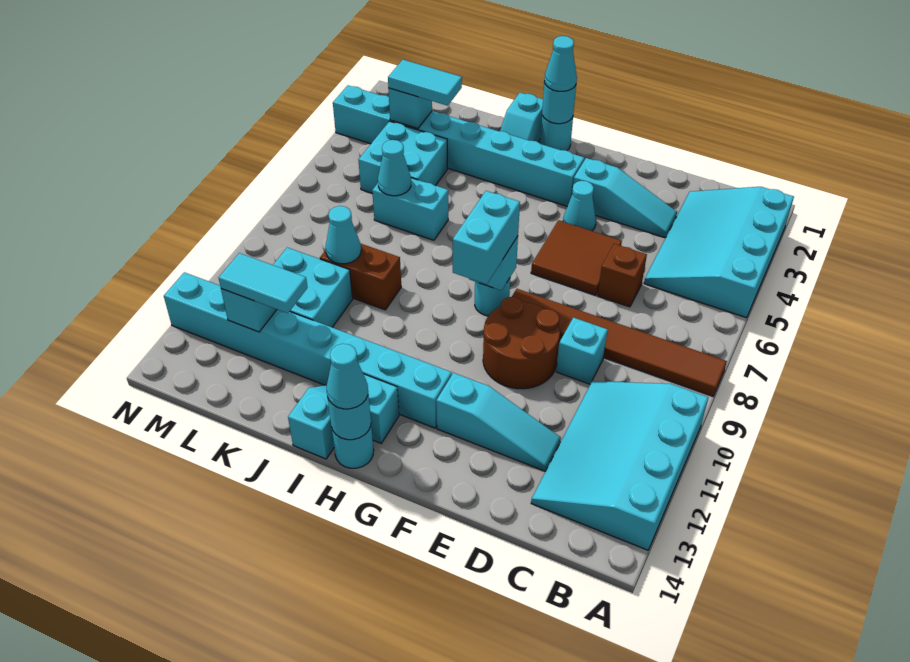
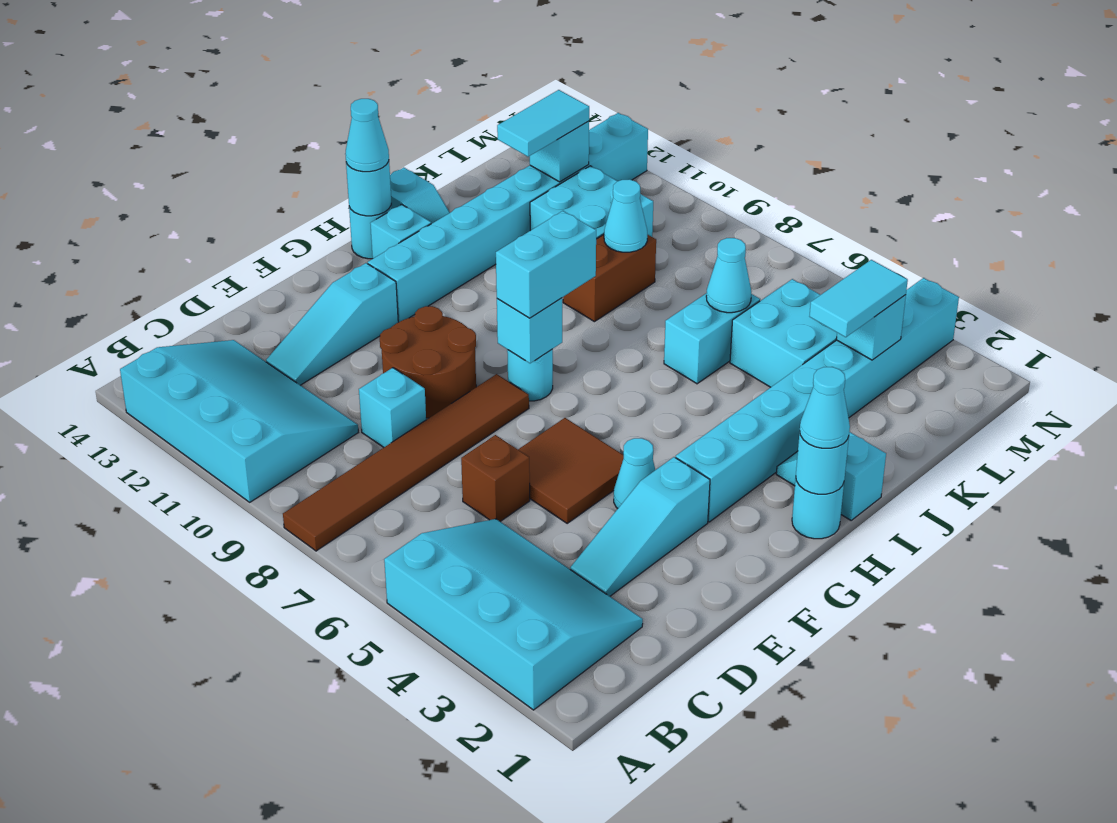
cyan 1x2 brick [453,191,520,284] -> cyan 1x2 brick turned to [496,211,596,318]

